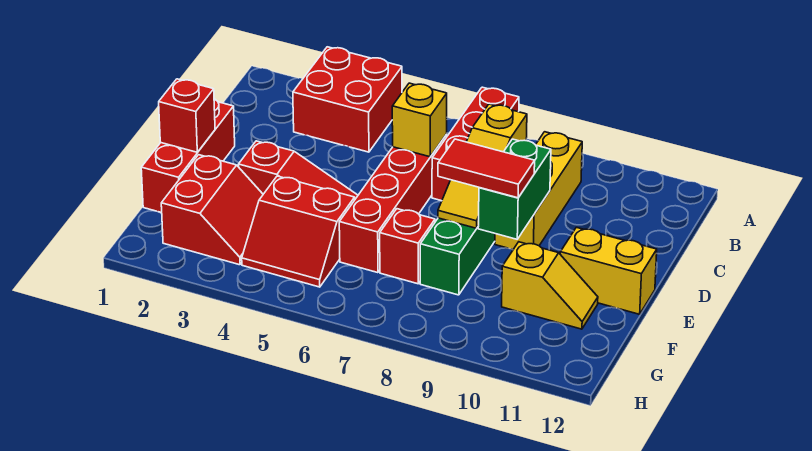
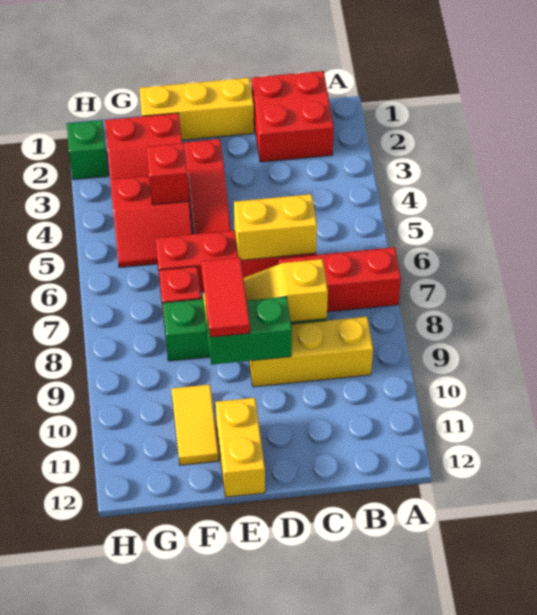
red 2x2 brick [293,47,402,152] -> red 2x2 brick moved to [251,71,334,162]
yellow 1x1 brick [392,83,447,157] -> yellow 1x2 brick [234,194,317,260]
red 1x3 brick [141,99,235,213] -> yellow 1x3 brick [139,78,254,140]
red 1x1 brick [159,79,215,152] -> red 1x1 brick moved to [147,143,189,205]
red 2x2 slope [242,176,355,287] -> red 2x2 slope turned to [110,176,192,268]
yellow 1x2 slope [502,242,598,329] -> yellow 1x2 tile [172,385,219,465]
none -> green 1x1 brick [67,120,108,180]

